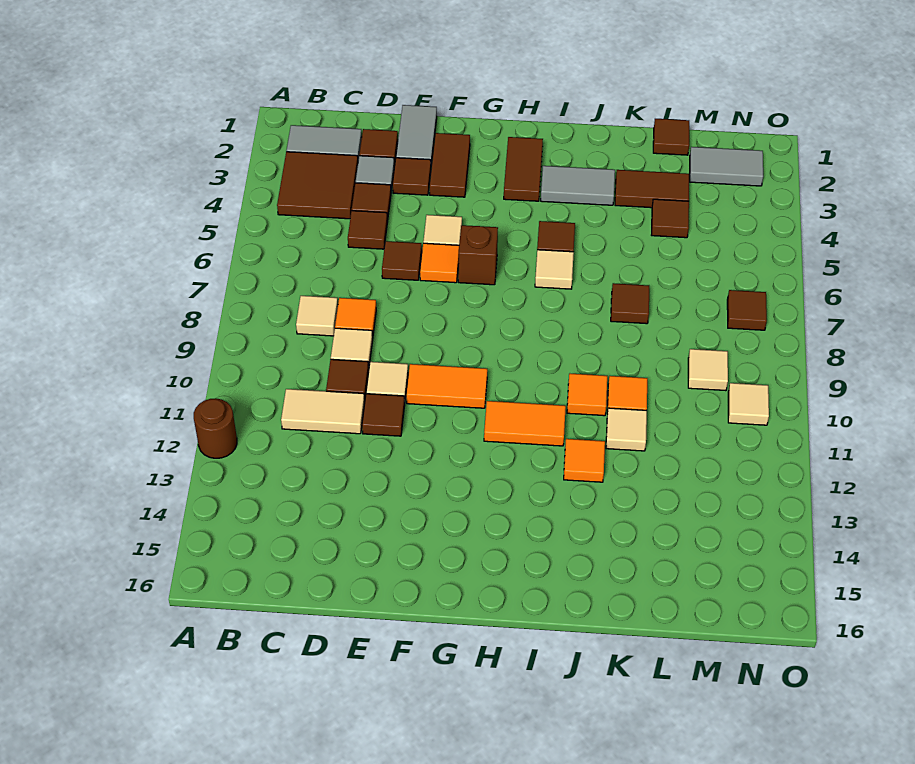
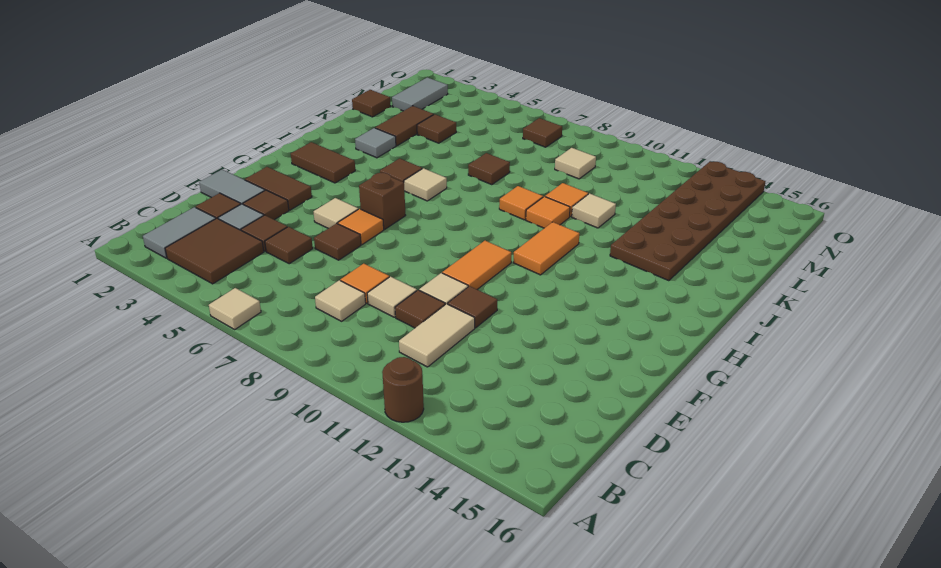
grey 1x2 tile [541,166,615,205] -> grey 1x1 tile [355,128,396,158]
orange 1x1 tile [564,439,605,482] -> orange 1x1 tile moved to [499,186,543,220]
none -> brown 2x6 plate [610,162,765,281]
tan 1x1 tile [728,383,769,425] -> tan 1x1 tile moved to [209,288,261,329]

